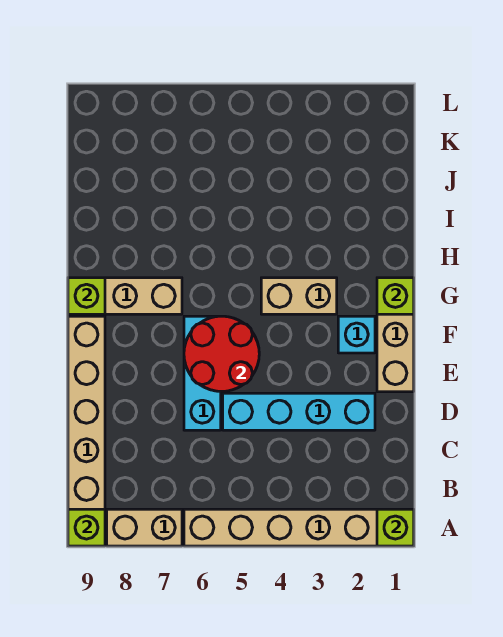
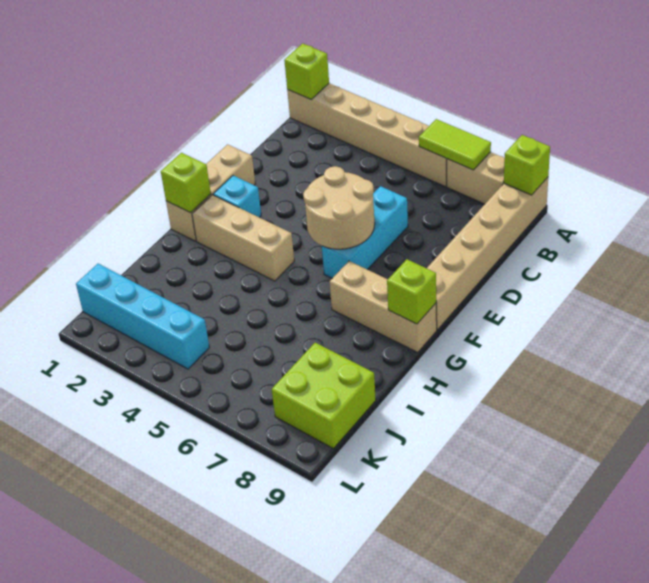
none -> lime 1x2 tile [419,119,491,170]
cyan 1x4 brick [223,393,375,430] -> cyan 1x4 brick moved to [76,264,209,369]
red 2x2 round brick [184,316,259,392] -> tan 2x2 round brick [303,166,375,249]
tan 1x2 brick [261,278,337,314] -> tan 1x3 brick [192,195,294,281]
none -> lime 2x2 brick [272,343,376,449]

